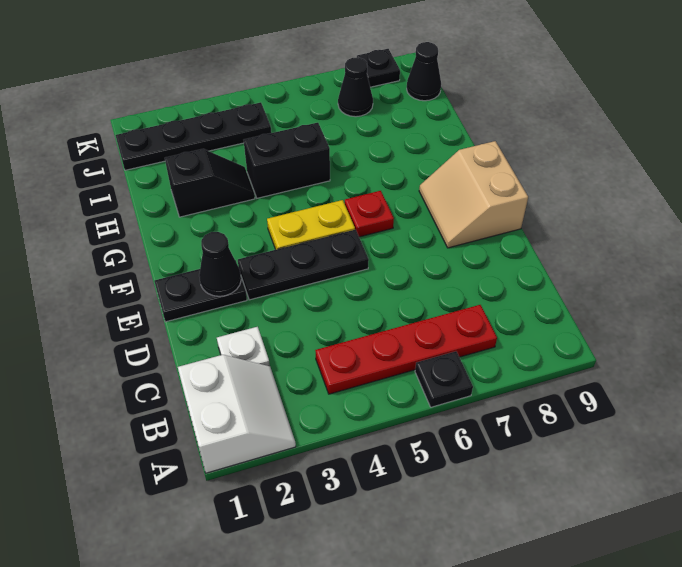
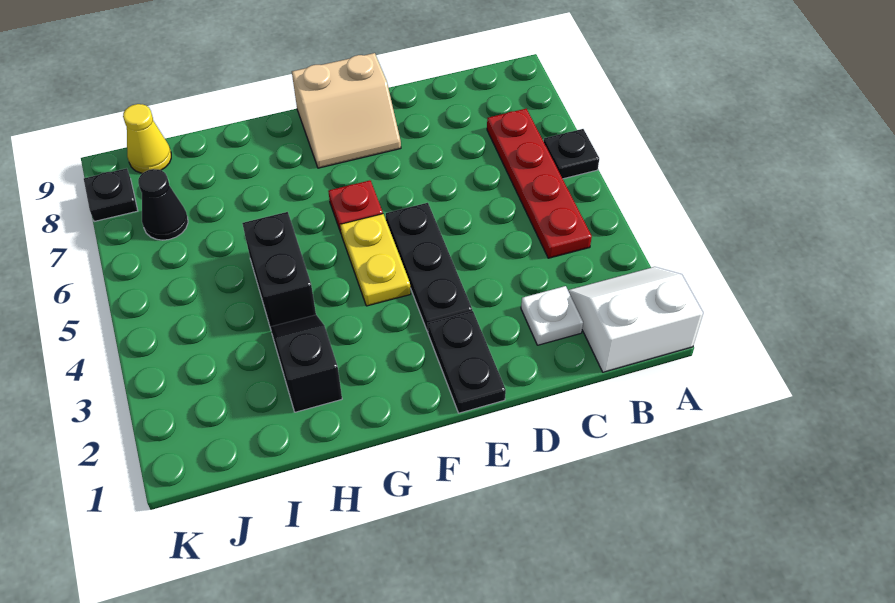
black 1x1 cone [199,232,241,296] -> none
black 1x4 plate [116,102,271,170] -> none
black 1x1 cone [407,42,441,101] -> yellow 1x1 cone [123,104,171,173]

